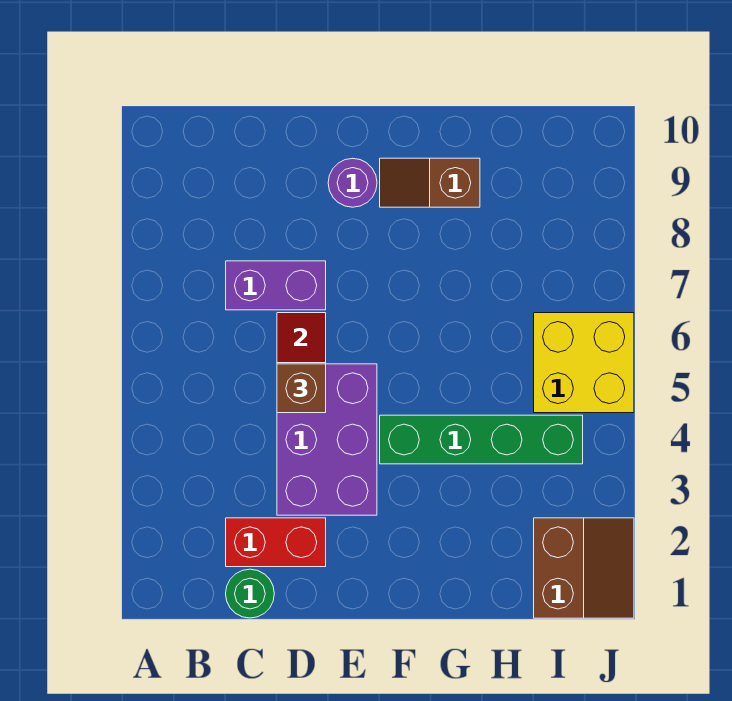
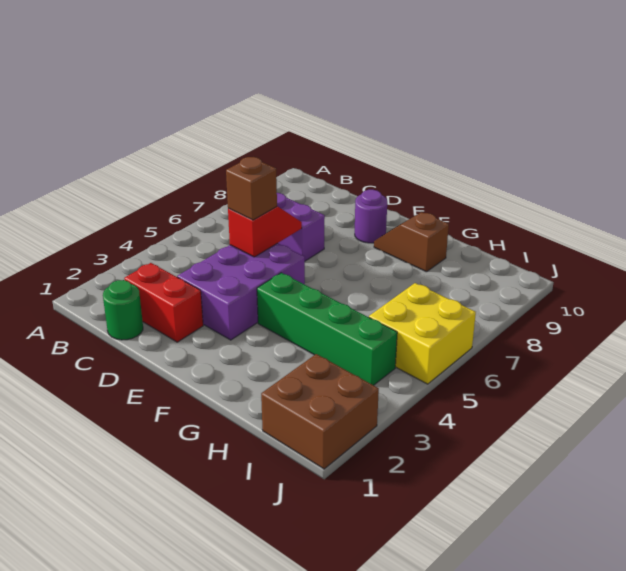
brown 2x2 slope [534,518,634,618] -> brown 2x2 brick [261,354,379,469]

